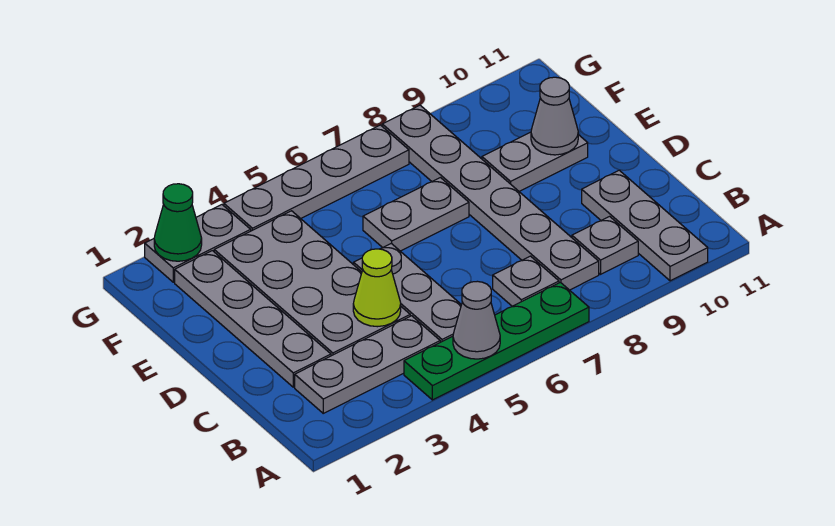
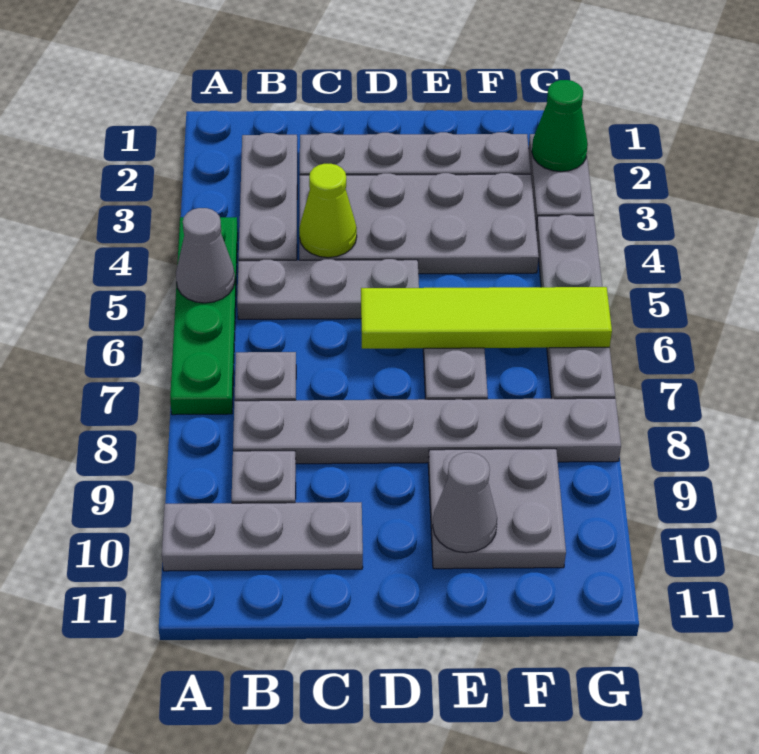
none -> lime 1x4 tile [361,287,612,349]
grey 1x2 plate [482,132,588,191] -> grey 2x2 plate [428,449,566,569]

